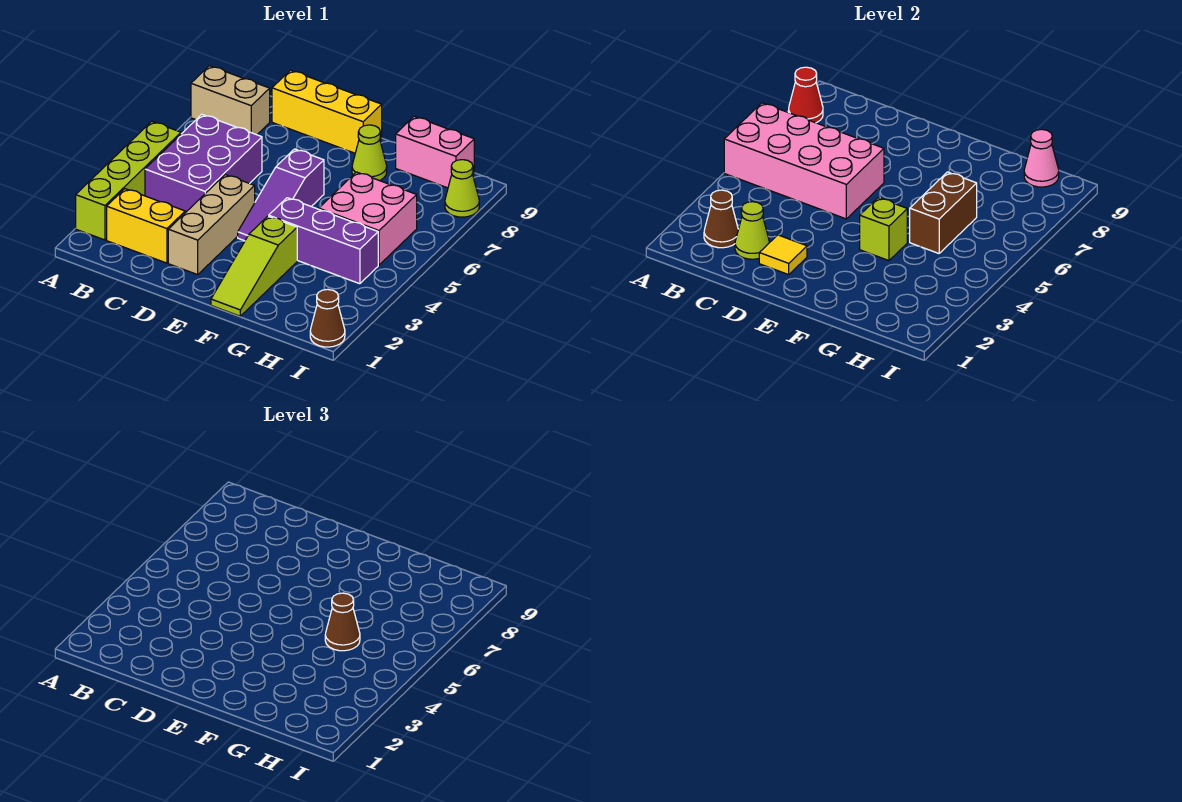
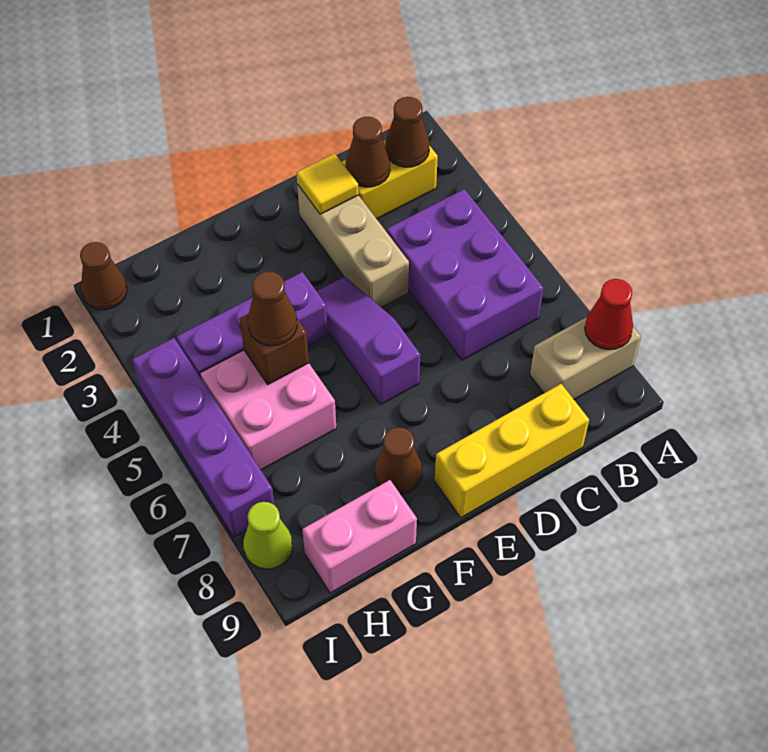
lime 1x4 brick [76,121,181,240] -> none
pink 2x4 brick [724,103,884,219] -> none
lime 1x1 cone [735,202,770,259] -> brown 1x1 cone [346,117,390,187]
lime 1x3 slope [211,216,297,316] -> none
lime 1x1 brick [860,198,907,261] -> none
lime 1x1 cone [352,125,387,181] -> brown 1x1 cone [375,427,422,495]
brown 1x2 brick [910,172,977,253] -> brown 1x1 brick [239,314,309,384]
pink 1x1 cone [1024,129,1059,187] -> none
none -> purple 1x4 brick [132,338,275,537]

